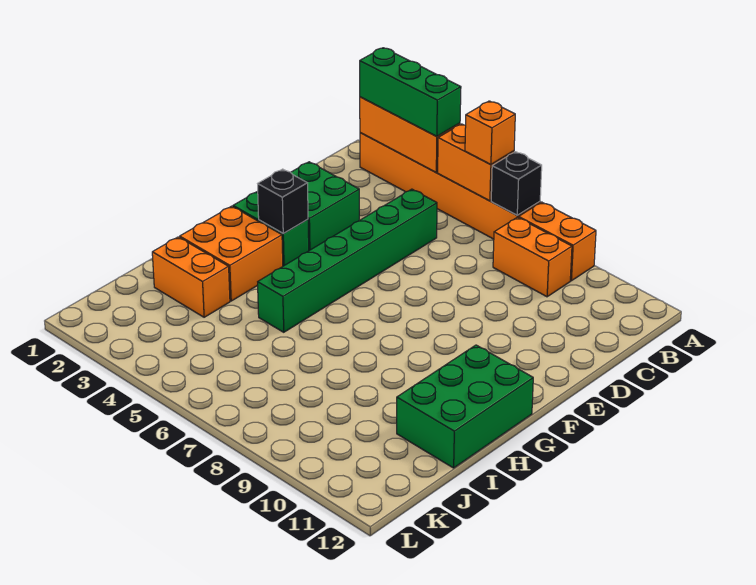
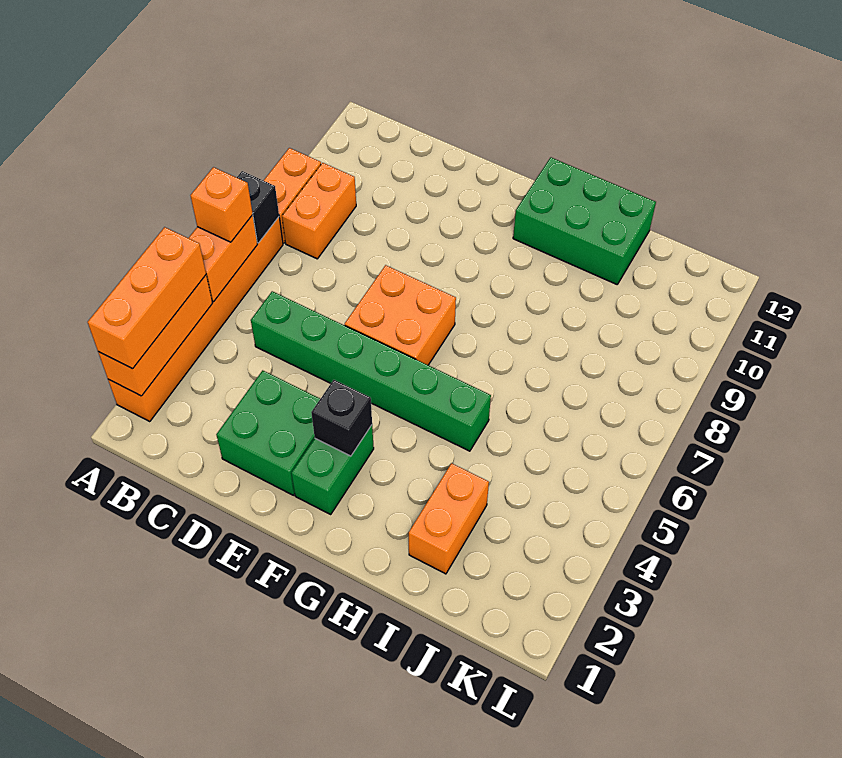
green 1x3 brick [360,48,461,137] -> orange 1x3 brick [88,227,206,369]
orange 2x2 brick [180,206,283,301] -> orange 2x2 brick moved to [345,265,456,365]

